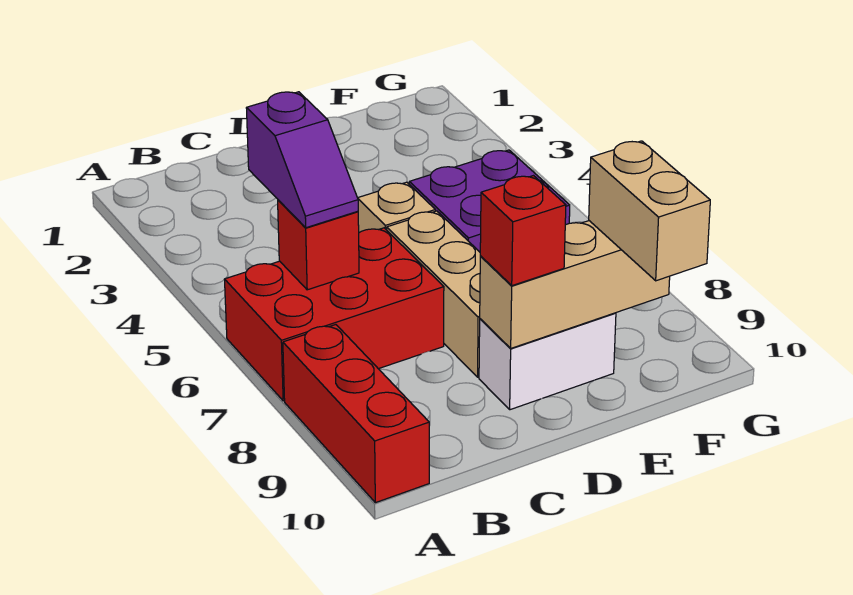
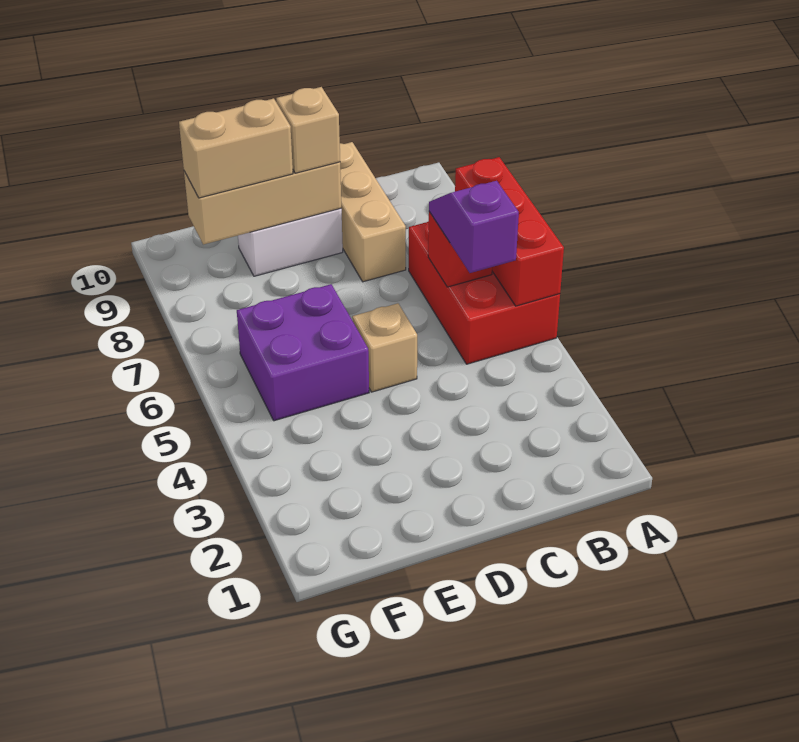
red 2x3 brick [224,228,444,401] -> red 2x3 brick turned to [409,221,560,364]
red 1x3 brick [283,325,429,503] -> red 1x3 brick moved to [455,157,564,306]
tan 1x3 brick [387,211,481,377] -> tan 1x3 brick moved to [340,142,406,282]
red 1x1 brick [480,176,566,286] -> tan 1x1 brick [276,87,340,173]
tan 1x2 brick [589,141,710,281] -> tan 1x2 brick turned to [179,98,293,198]

